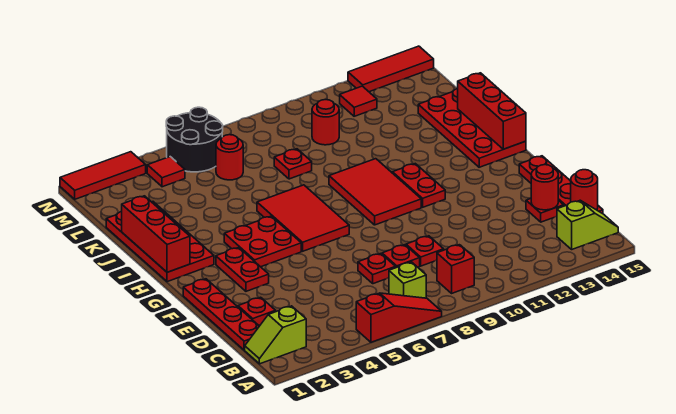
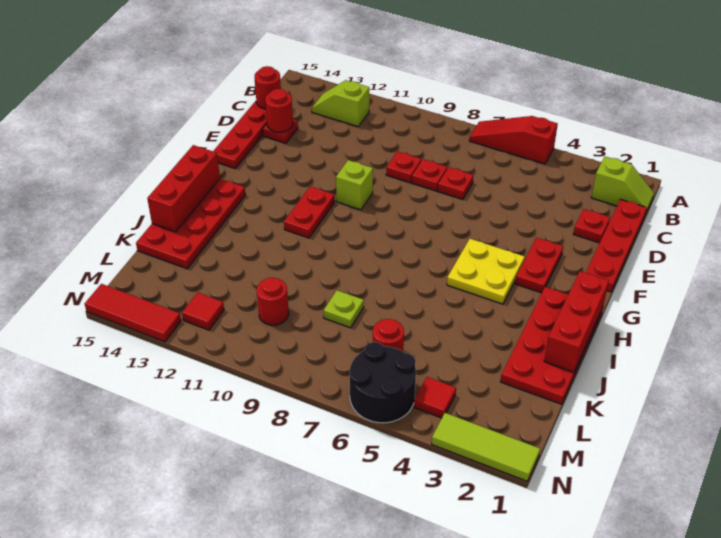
lime 1x1 brick [389,262,426,298] -> lime 1x1 brick moved to [336,160,373,210]
red 1x1 brick [437,245,474,293] -> none
lime 1x2 slope [557,200,618,249] -> lime 1x2 slope moved to [312,80,369,127]
red 2x2 plate [224,216,301,267] -> yellow 2x2 plate [447,239,525,304]
red 2x3 tile [257,185,349,251] -> none
red 2x3 tile [329,159,421,225] -> none
red 1x1 plate [274,149,312,179] -> lime 1x1 plate [324,290,364,328]
red 1x3 tile [60,152,146,199] -> lime 1x3 tile [432,413,540,481]

